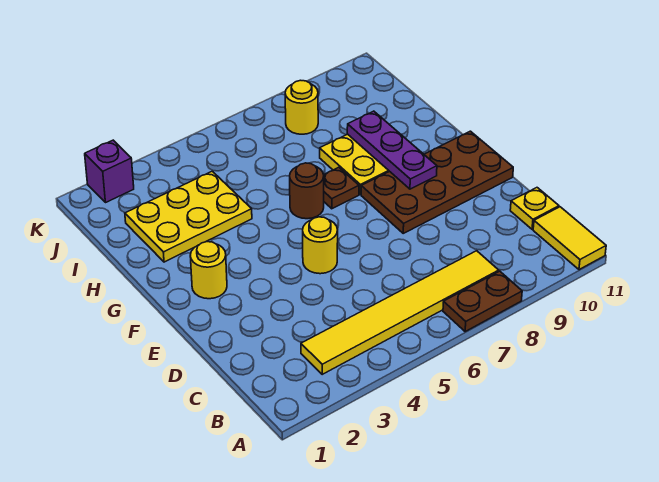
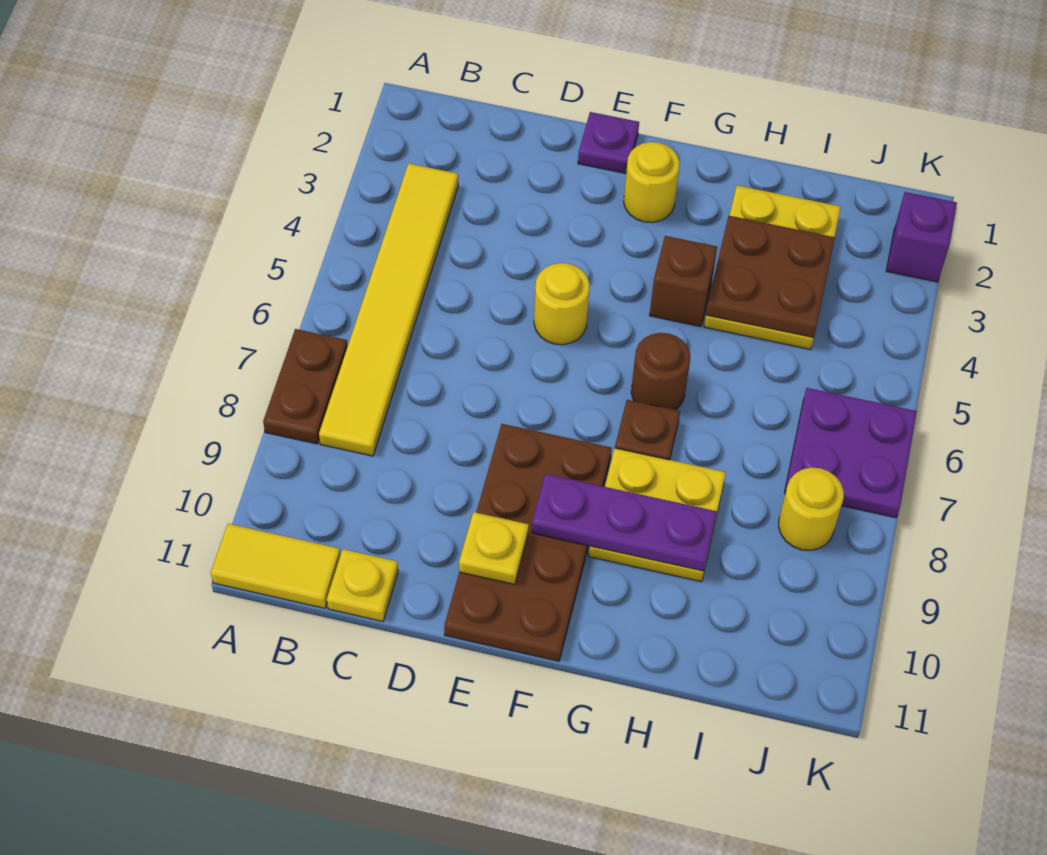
none -> purple 1x1 plate [578,112,639,173]
none -> yellow 1x1 plate [459,512,529,584]
none -> brown 1x1 brick [649,236,717,327]
none -> brown 2x2 plate [706,216,835,338]
none -> purple 2x2 plate [784,388,917,518]

